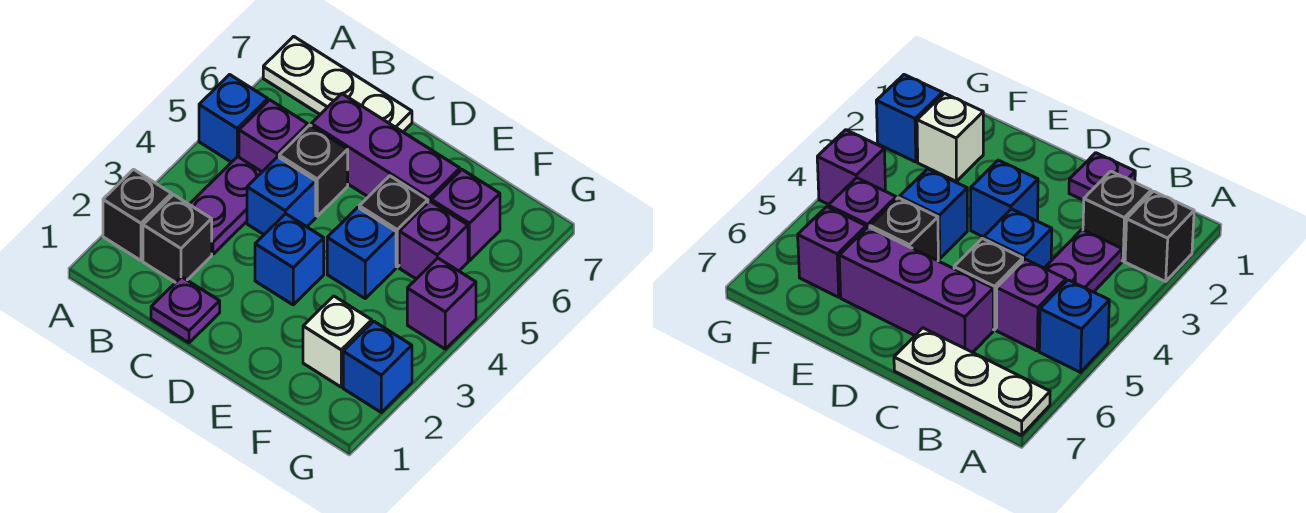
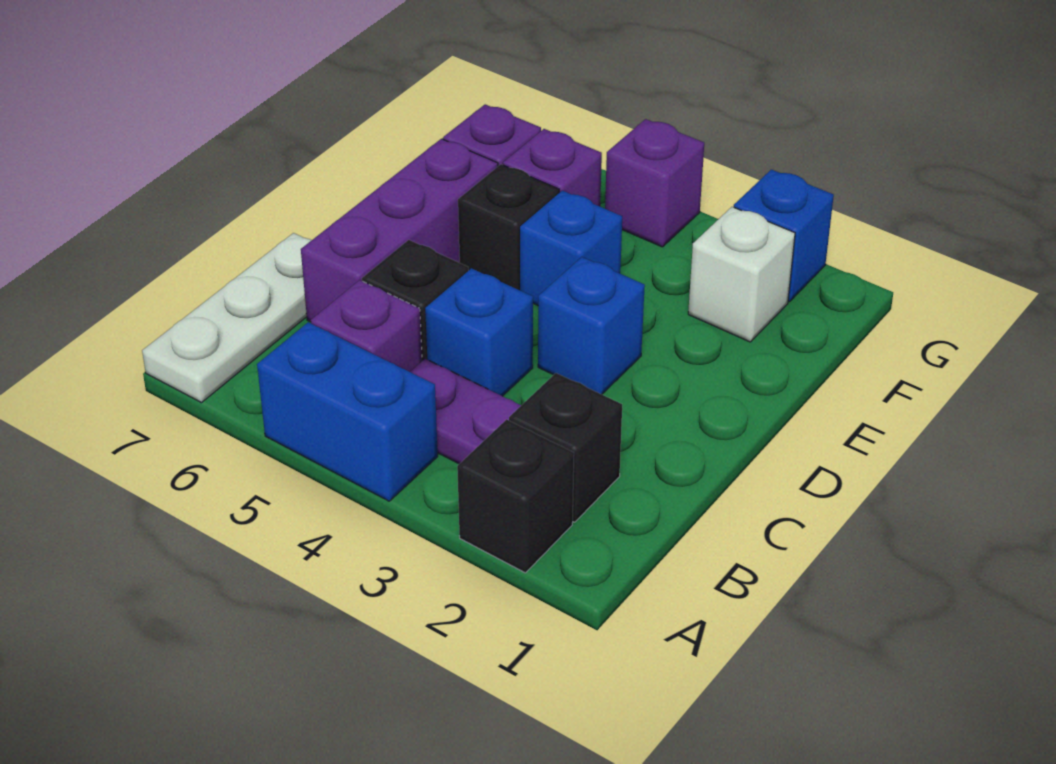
blue 1x1 brick [199,75,268,162] -> blue 1x2 brick [257,322,438,501]
purple 1x1 plate [151,277,220,343] -> none

